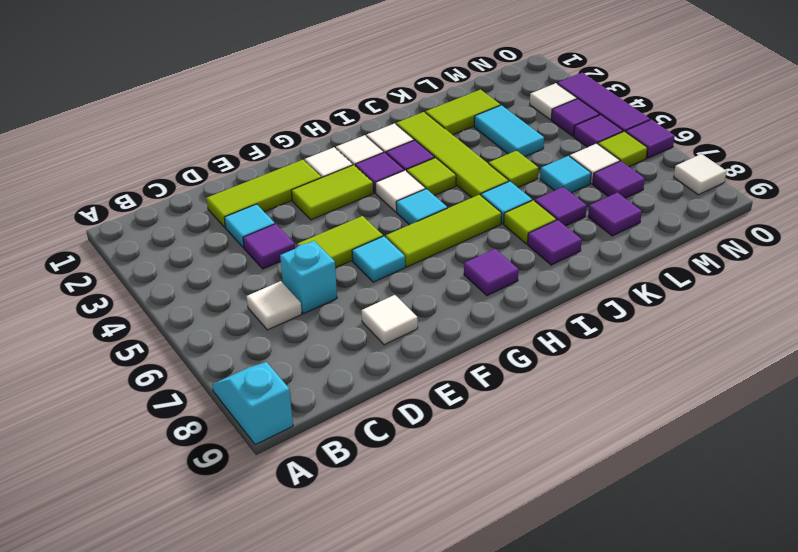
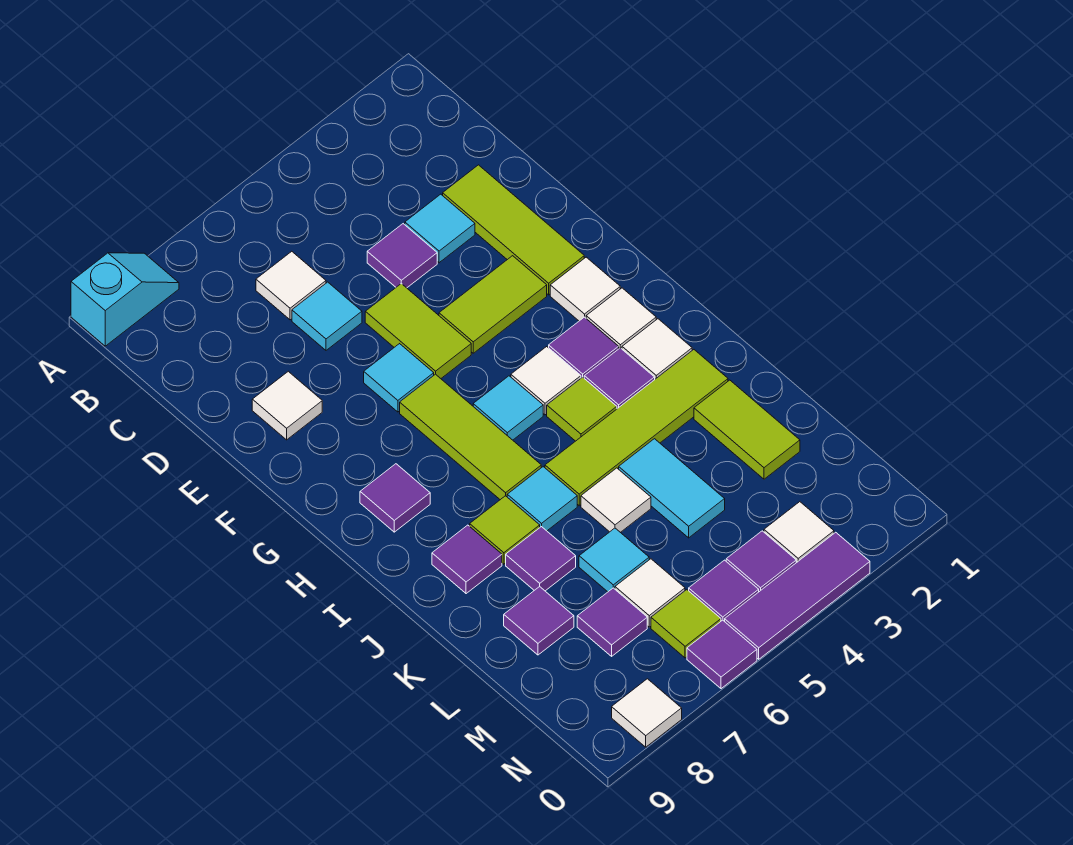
cyan 1x1 brick [280,241,337,313] -> cyan 1x1 tile [292,282,362,350]
lime 1x2 tile [291,165,373,220] -> lime 1x2 tile turned to [439,256,547,353]
lime 1x1 tile [489,151,538,187] -> white 1x1 tile [581,468,651,532]
cyan 1x2 tile [474,105,544,157] -> cyan 1x2 tile turned to [619,439,725,538]

